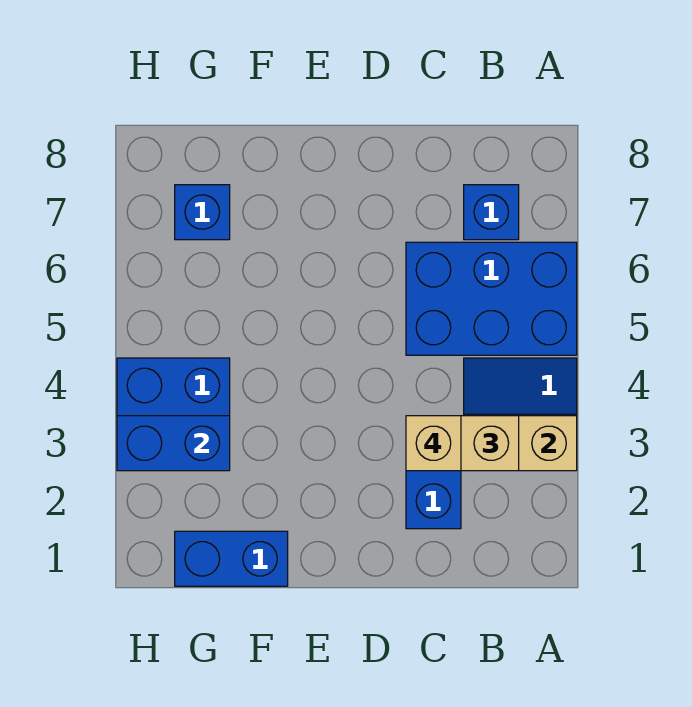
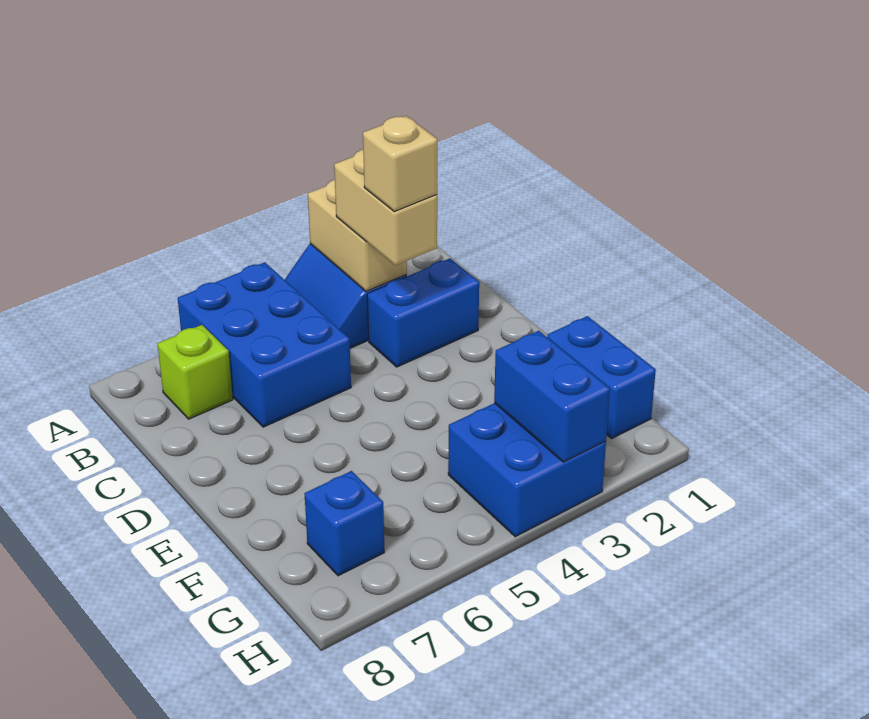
blue 1x1 brick [464,185,519,240] -> lime 1x1 brick [157,325,233,419]

